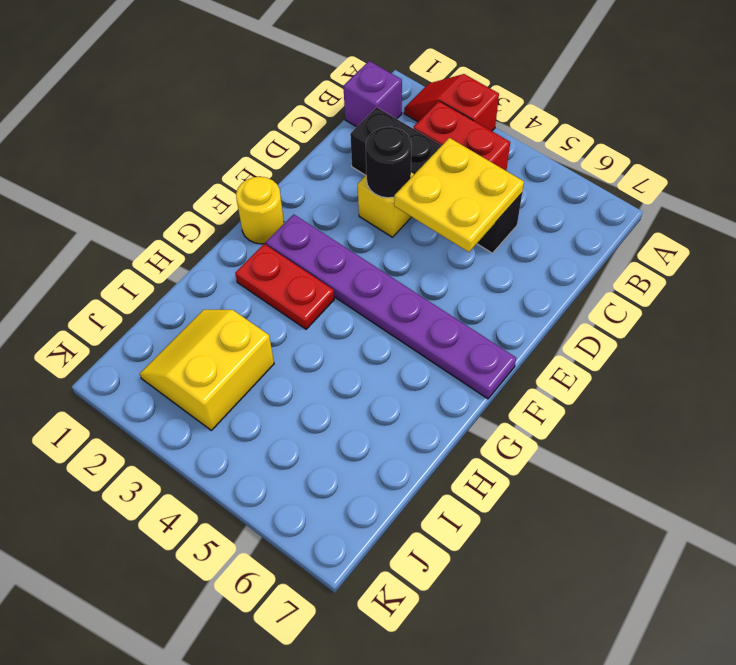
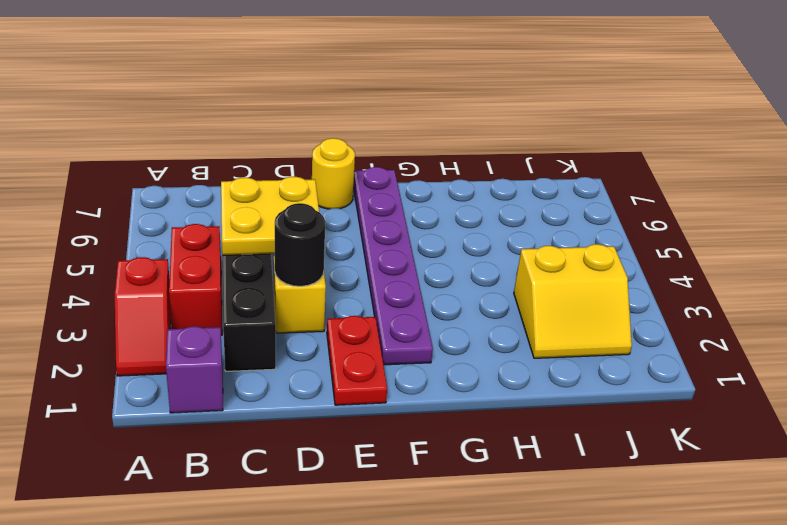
yellow 1x1 round brick [236,177,284,244] -> yellow 1x1 round brick moved to [312,138,355,209]
red 1x2 plate [235,244,334,329] -> red 1x2 plate moved to [327,316,387,405]

